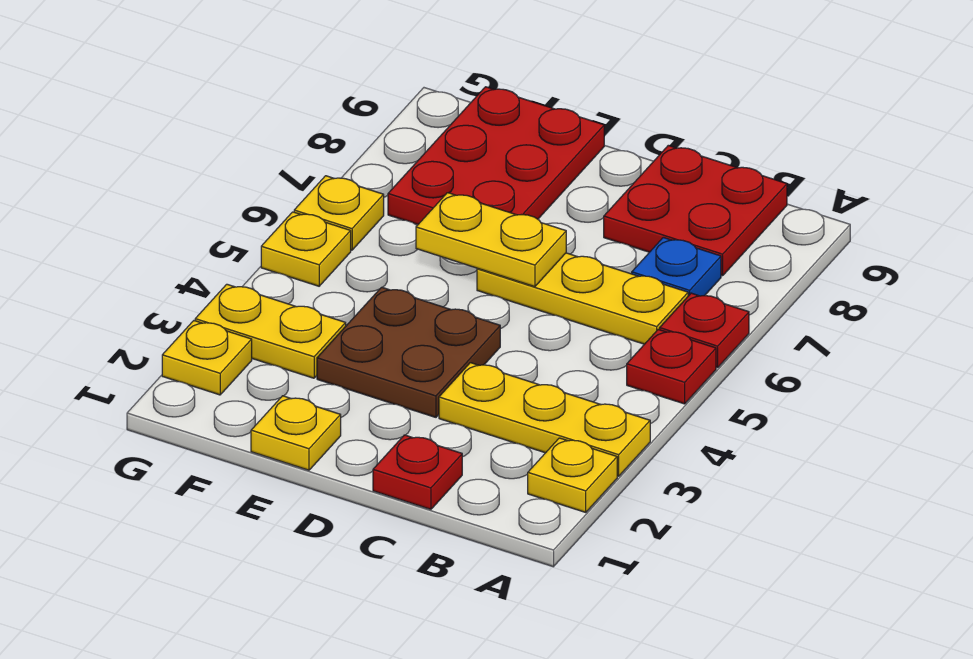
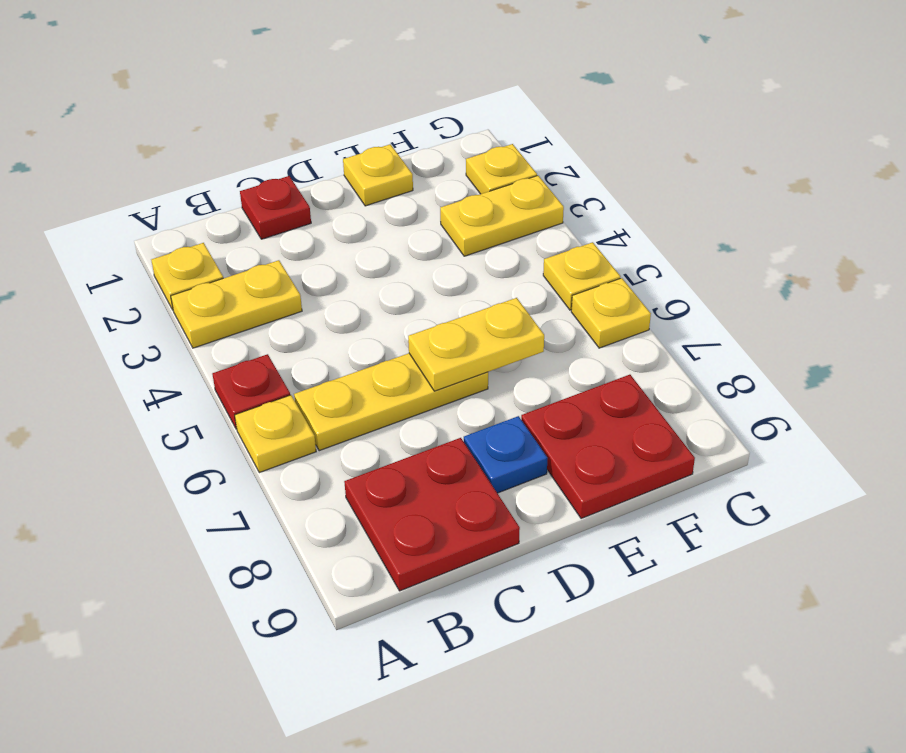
yellow 1x3 plate [439,363,650,476] -> yellow 1x2 plate [171,260,302,348]
red 1x1 plate [660,293,749,368] -> yellow 1x1 plate [235,395,316,473]
blue 1x1 plate [632,237,721,296] -> blue 1x1 plate moved to [464,416,547,493]
brown 2x2 plate [317,287,500,417] -> none
red 2x3 plate [388,87,604,225] -> red 2x2 plate [521,375,695,519]

